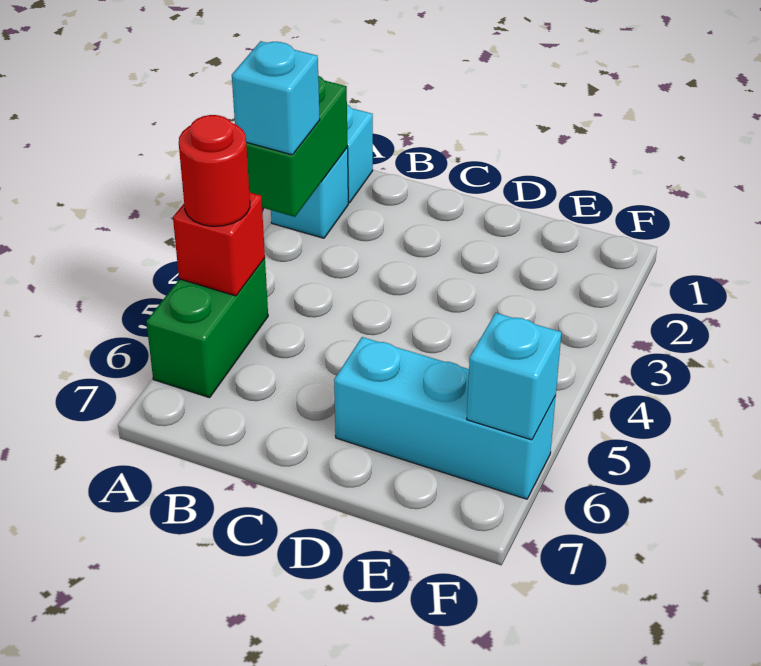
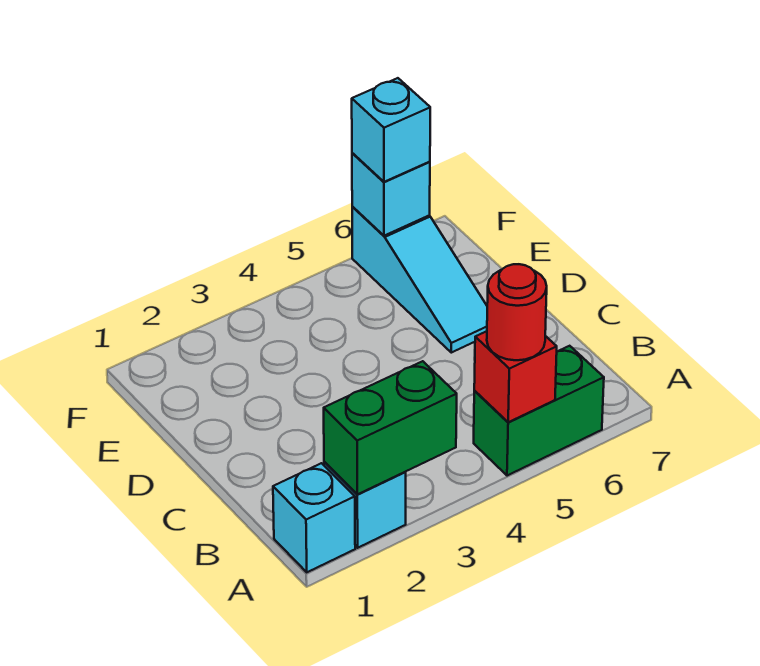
cyan 1x1 brick [232,41,320,155] -> cyan 1x1 brick moved to [352,78,430,182]
cyan 1x3 brick [334,337,556,499] -> cyan 1x3 slope [352,207,487,353]

